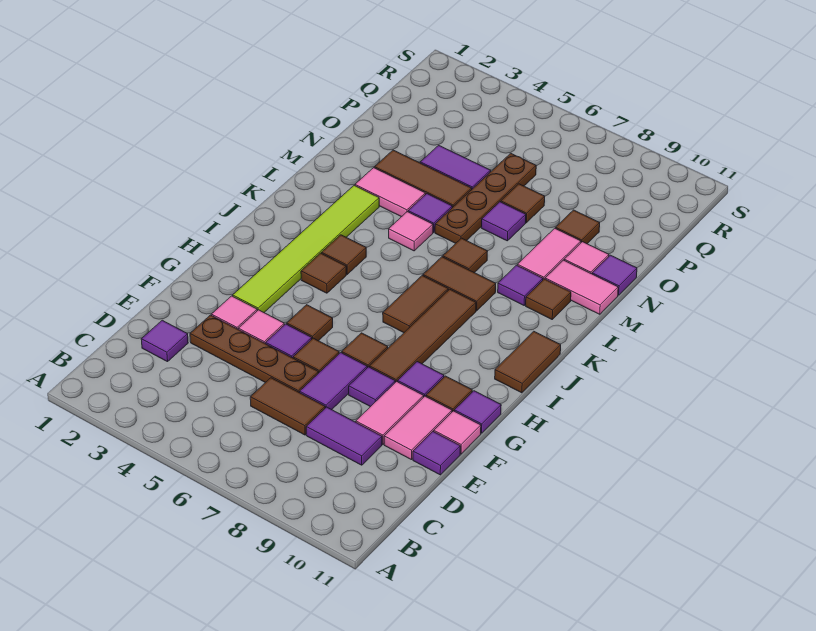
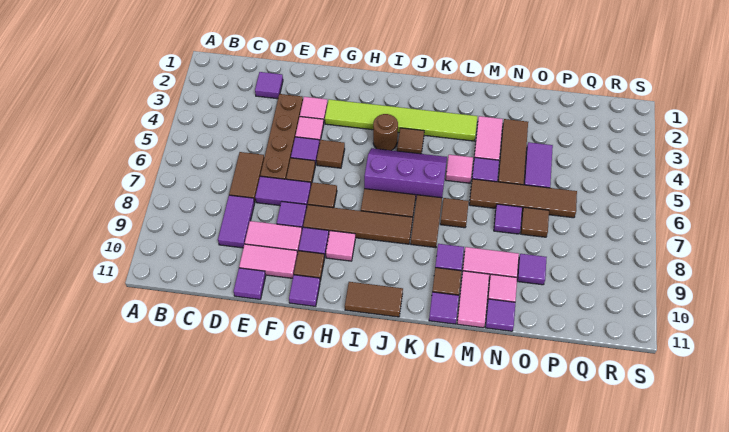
pink 1x1 tile [434,411,481,454] -> pink 1x1 tile moved to [326,231,355,261]
brown 1x1 tile [301,253,346,293] -> brown 1x1 round brick [373,114,398,150]
none -> purple 2x3 slope [364,148,447,199]
none -> purple 1x1 tile [429,292,459,324]
brown 1x4 plate [435,153,536,243] -> brown 1x4 tile [469,179,577,218]
brown 1x1 tile [556,210,600,244] -> purple 1x1 tile [517,254,547,285]

